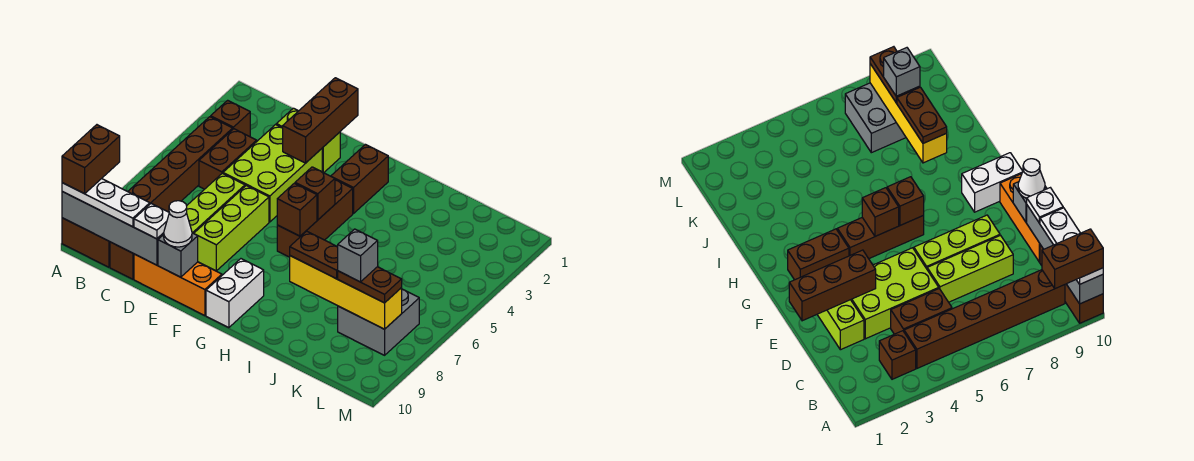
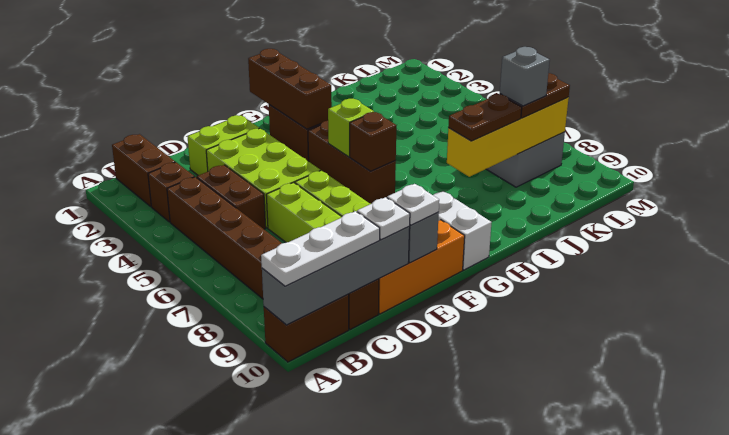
brown 1x2 brick [62,125,120,194] -> brown 1x2 brick moved to [112,134,175,206]
brown 1x3 brick [283,78,358,163] -> brown 1x3 brick moved to [248,49,332,129]
white 1x1 cone [164,201,192,247] -> white 1x1 plate [387,184,439,225]
brown 1x1 brick [295,167,335,220] -> lime 1x1 brick [328,99,374,157]

